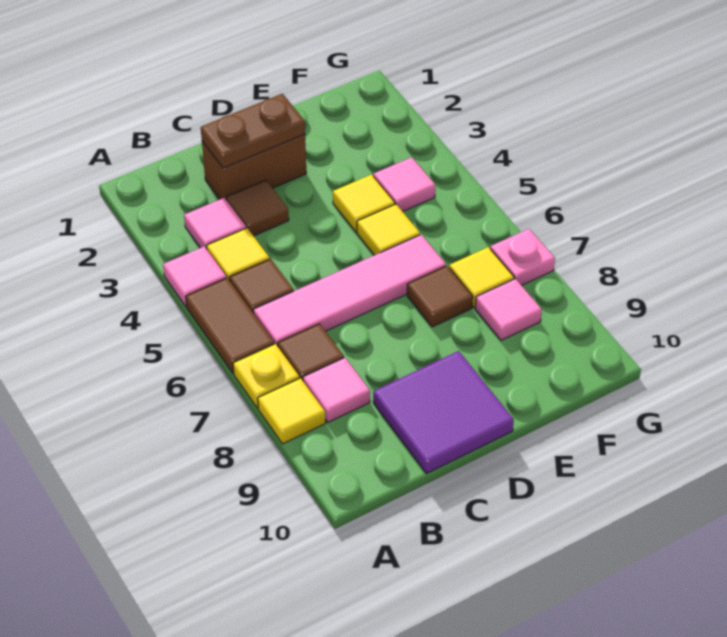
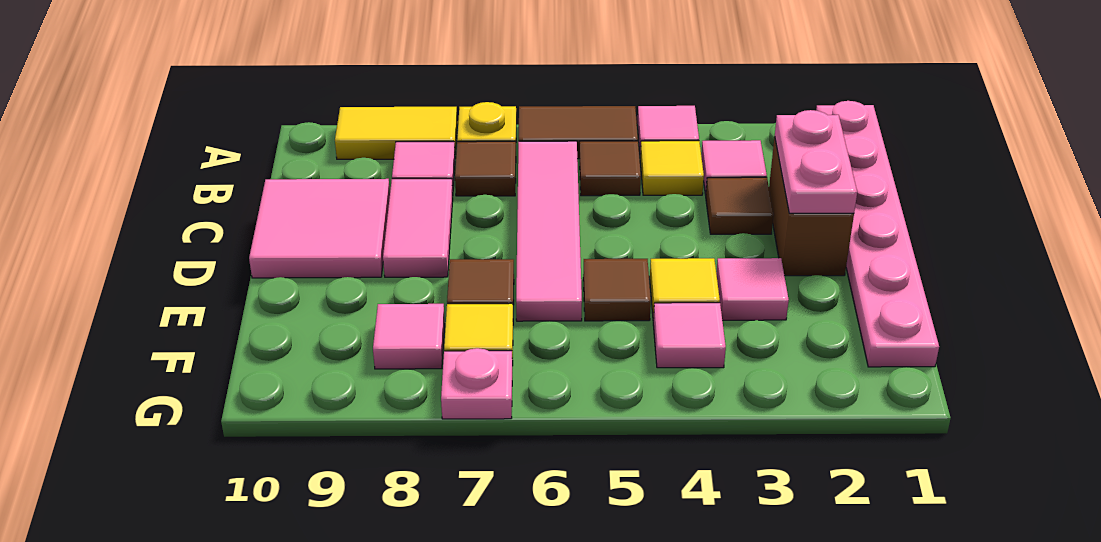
none -> pink 1x6 plate [816,101,939,367]
yellow 1x1 tile [258,378,326,444] -> yellow 1x2 tile [335,107,457,159]
brown 1x2 plate [201,94,305,168] -> pink 1x2 plate [775,110,857,213]
none -> pink 1x2 tile [383,179,453,277]
purple 2x2 tile [373,351,514,473] -> pink 2x2 tile [249,179,390,278]
none -> pink 1x1 tile [716,258,789,320]
yellow 1x1 tile [357,204,420,255] -> brown 1x1 tile [583,259,651,321]

